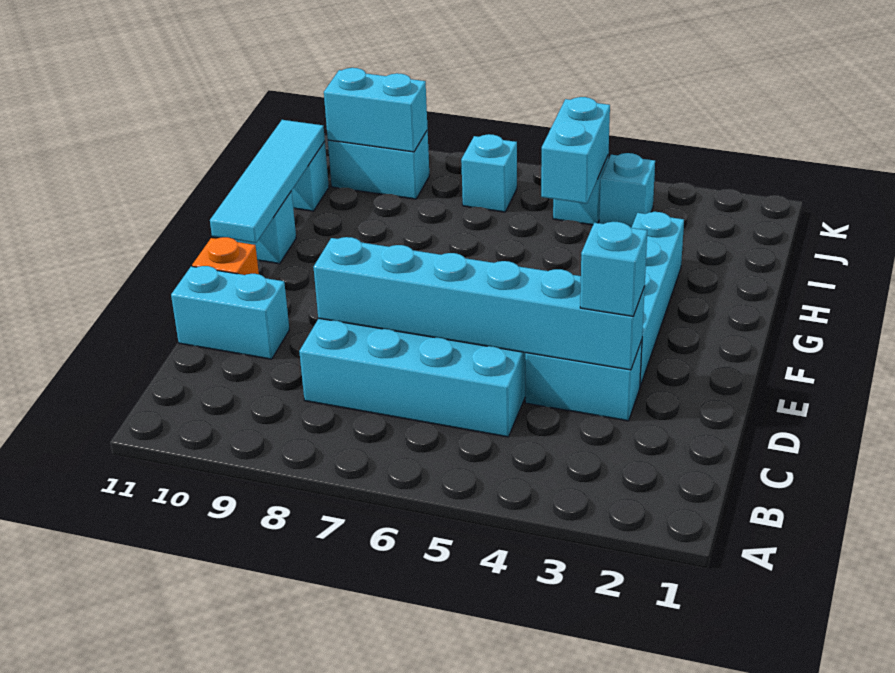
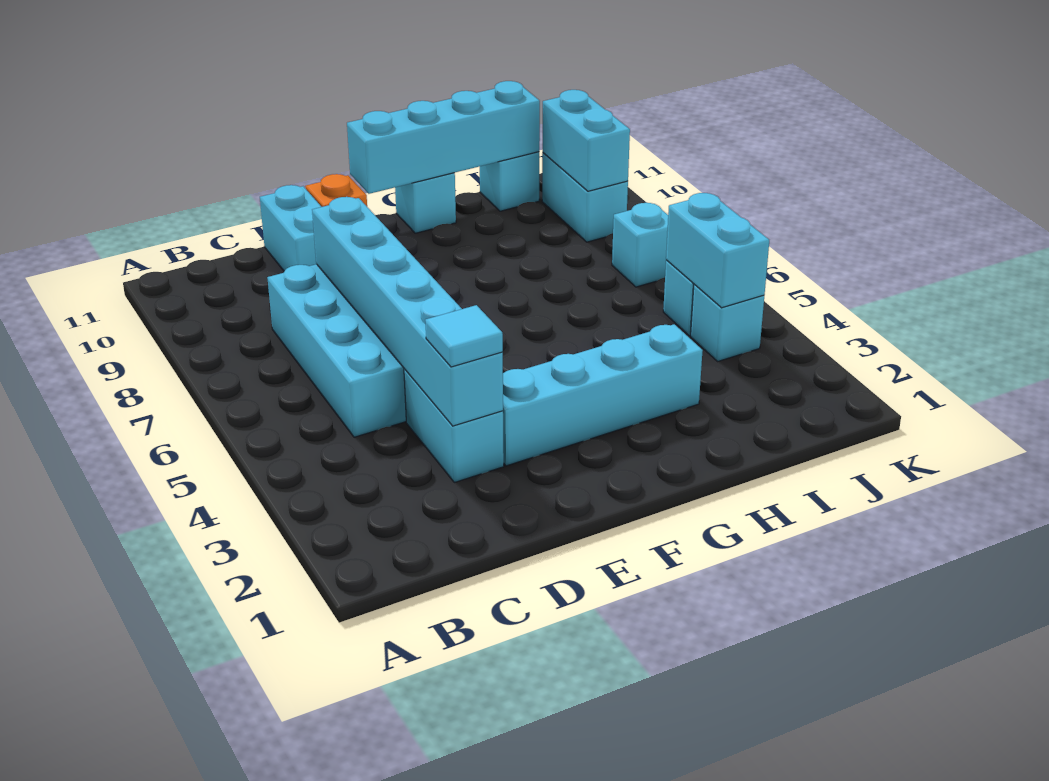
cyan 1x1 brick [580,222,647,316] -> cyan 1x1 tile [425,305,503,367]
cyan 1x4 tile [210,120,325,243] -> cyan 1x4 brick [347,81,540,194]
cyan 1x2 brick [541,97,610,204] -> cyan 1x2 brick turned to [666,193,769,308]

